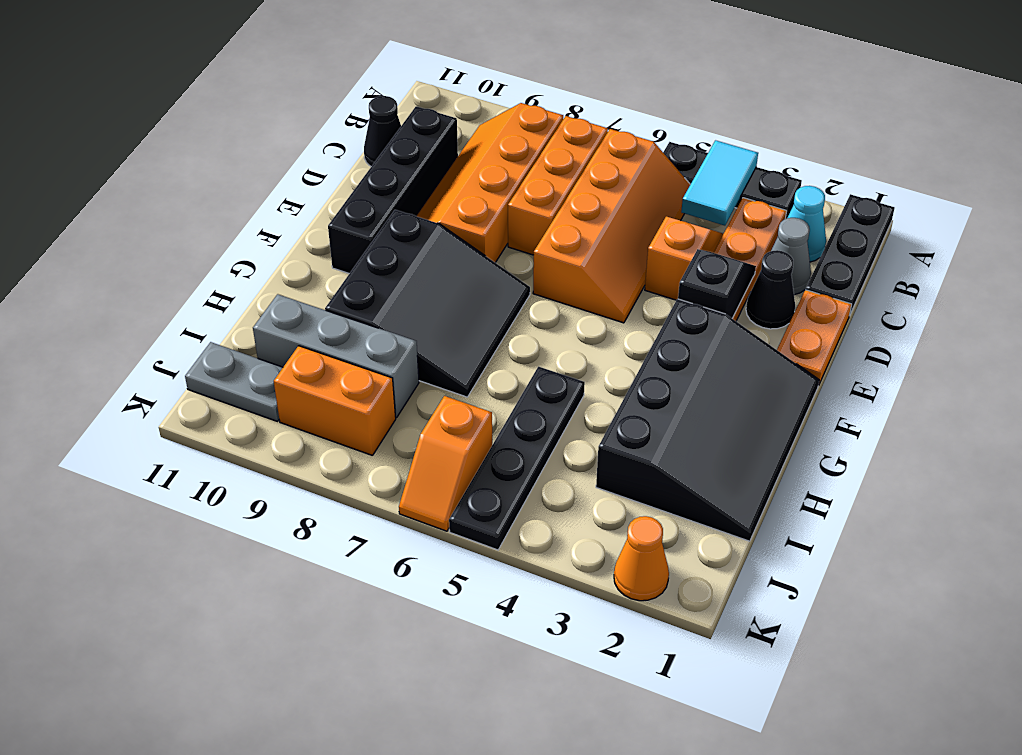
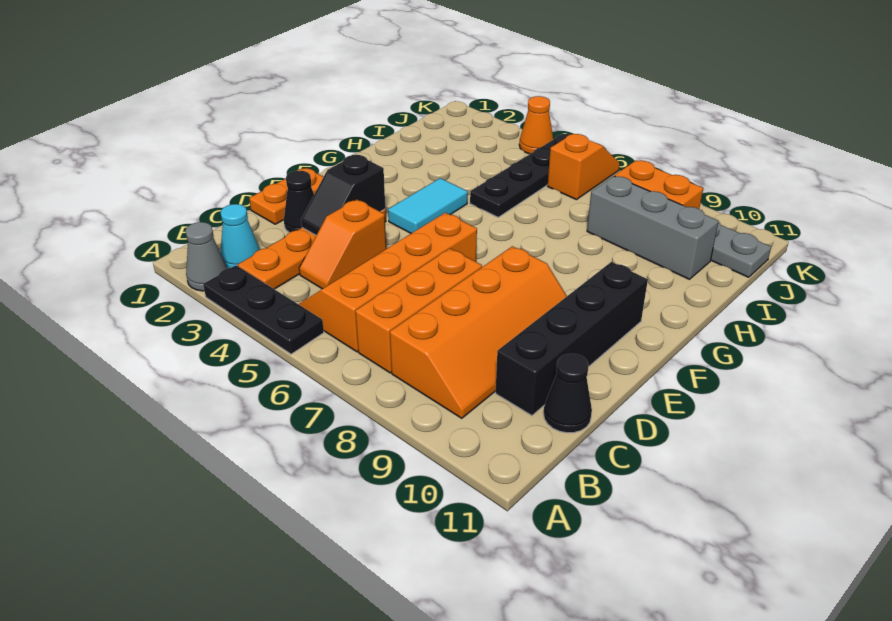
black 1x3 plate [805,194,895,316] -> none
cyan 1x2 tile [681,140,758,226] -> cyan 1x2 tile moved to [388,178,468,233]
grey 1x1 cone [771,218,811,295] -> grey 1x1 cone moved to [185,222,227,291]
black 3x4 slope [596,299,819,541] -> none
black 3x3 slope [325,210,530,397] -> none
orange 1x1 cone [614,516,669,601] -> orange 1x1 cone moved to [519,96,553,154]

